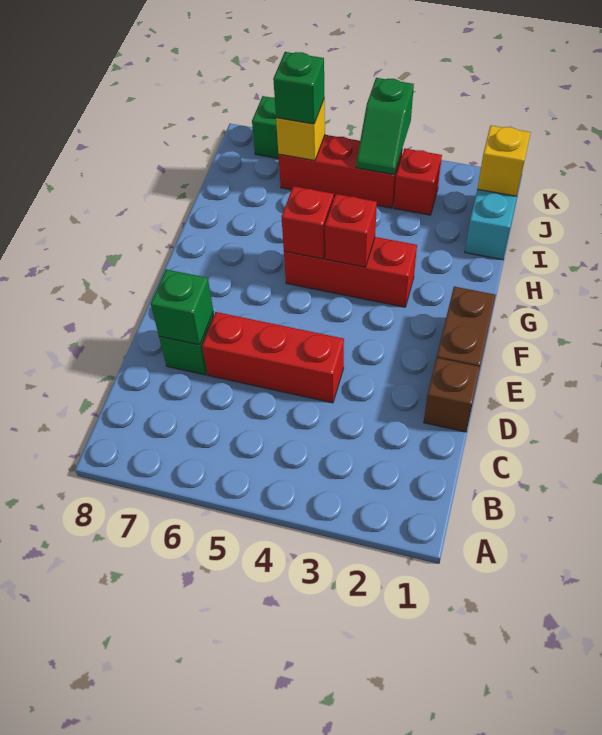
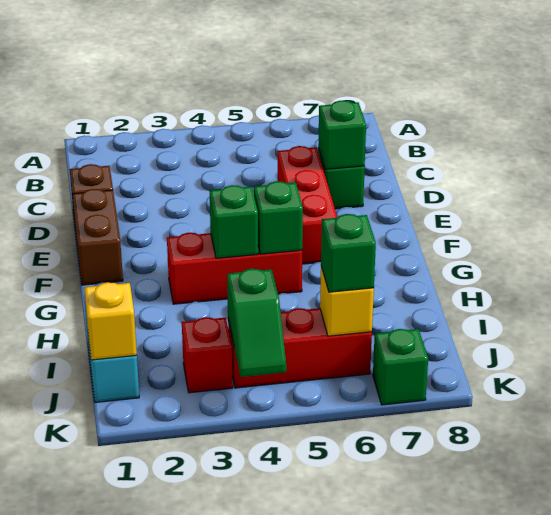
red 1x3 brick [202,312,344,403] -> red 1x3 brick turned to [278,146,337,264]
red 1x1 brick [325,194,377,267] -> green 1x1 brick [209,185,258,258]
red 1x1 brick [281,186,334,259] -> green 1x1 brick [254,181,303,254]
green 1x2 slope [356,78,414,175] -> green 1x2 slope turned to [227,269,286,377]

